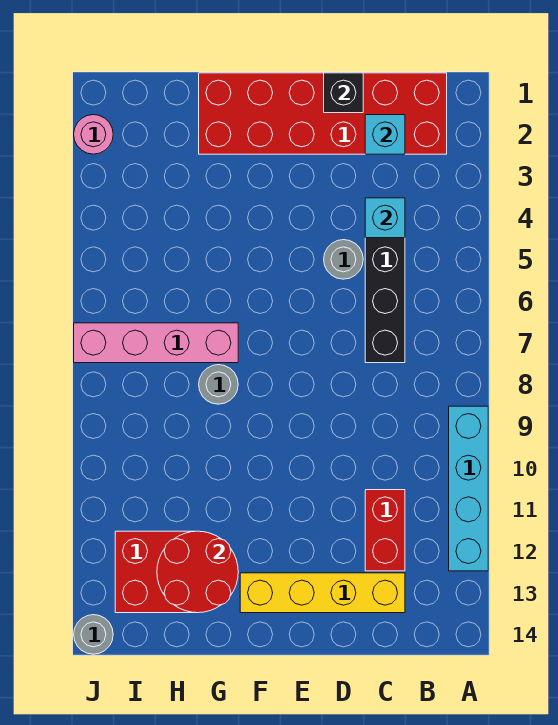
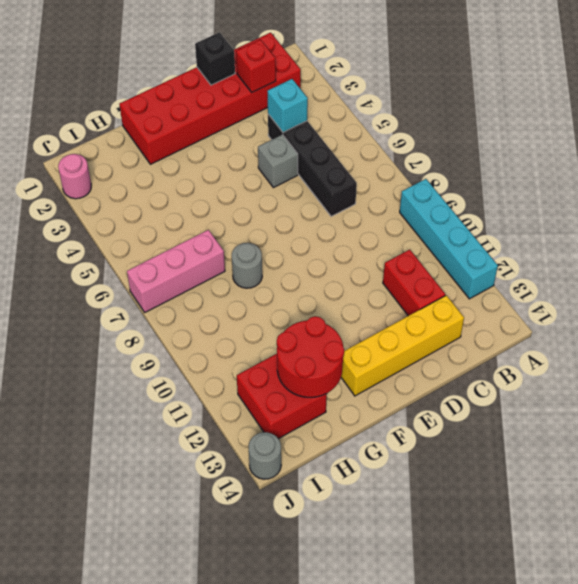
cyan 1x1 brick [365,115,405,154] -> red 1x1 brick [236,40,276,92]
grey 1x1 round brick [324,240,363,279] -> grey 1x1 brick [258,135,298,188]
pink 1x4 brick [74,323,238,363] -> pink 1x3 brick [127,230,225,312]

